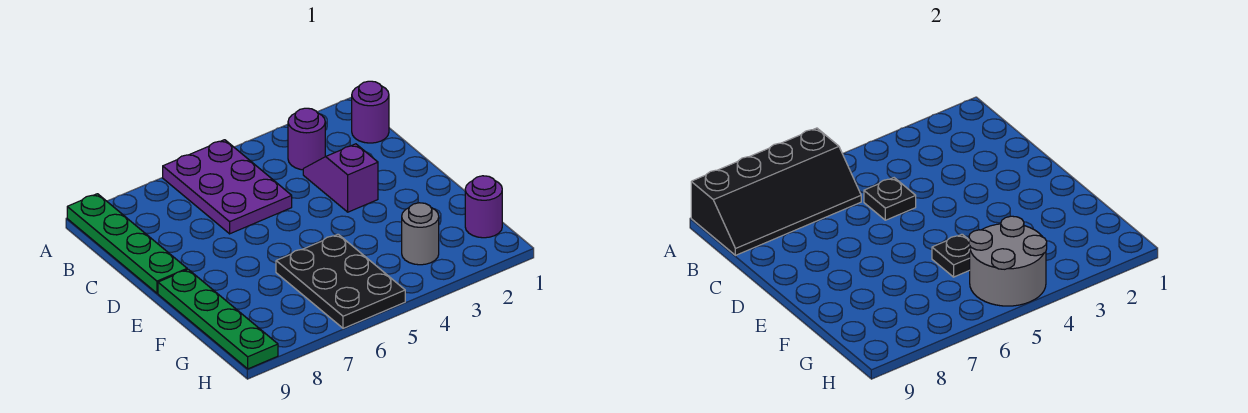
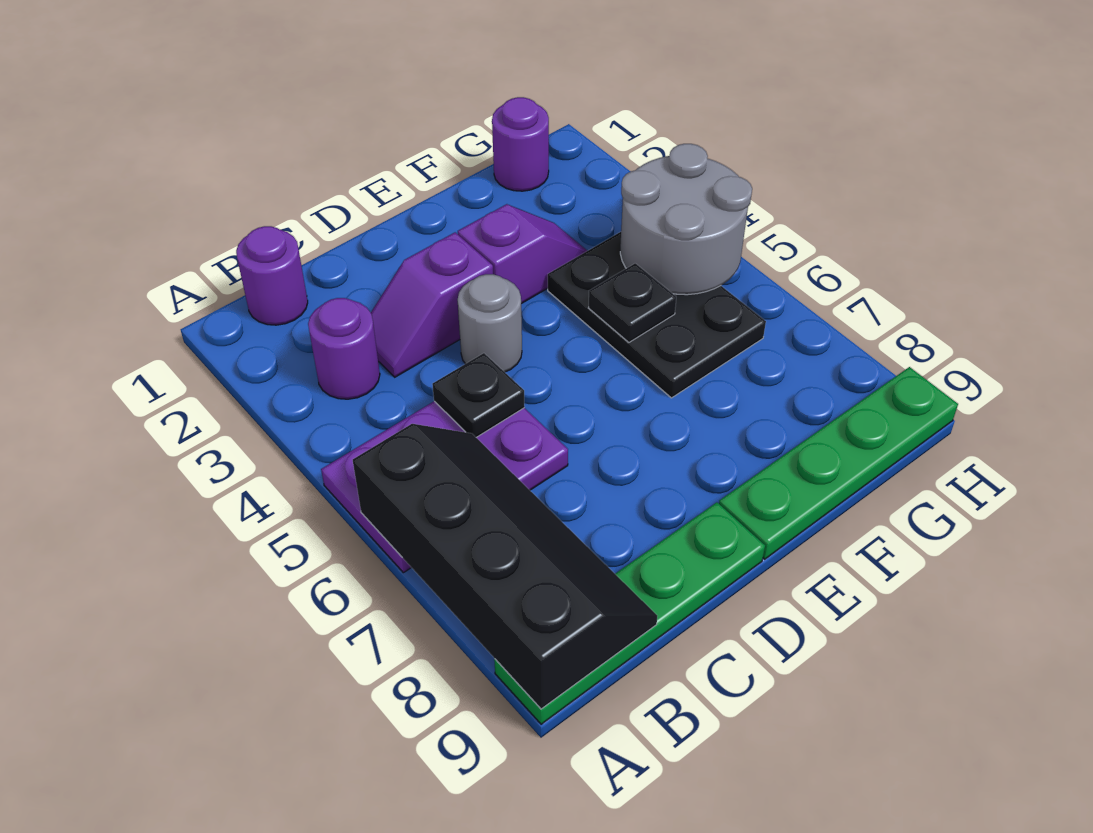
none -> purple 1x2 slope [458,204,587,304]
black 2x3 plate [276,234,405,328] -> black 2x3 plate turned to [548,232,766,398]
grey 1x1 round brick [402,203,439,265] -> grey 1x1 round brick moved to [458,274,522,372]

